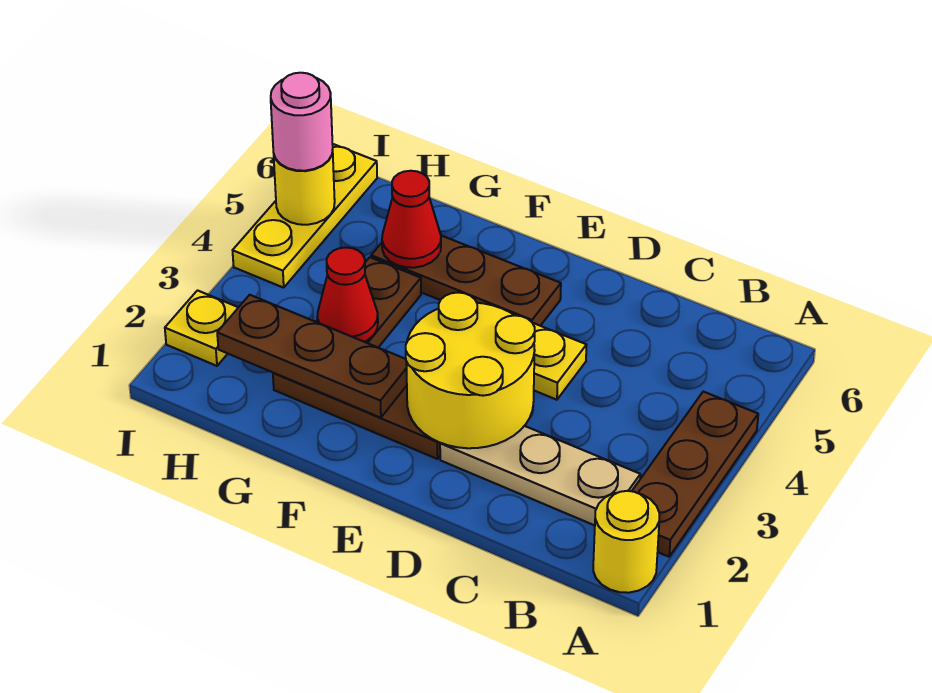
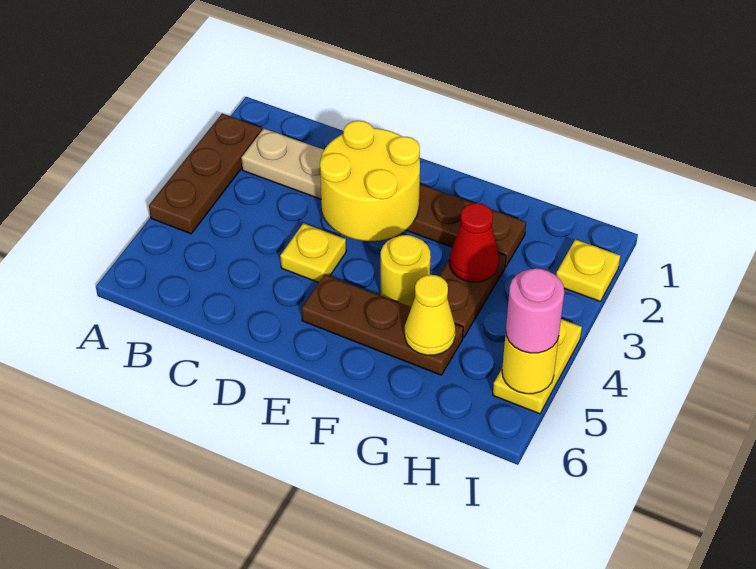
yellow 1x1 round brick [593,491,659,593] -> yellow 1x1 round brick moved to [381,235,431,307]
brown 1x3 plate [217,295,407,418] -> none
red 1x1 cone [382,171,441,268] -> yellow 1x1 cone [405,275,455,355]
yellow 1x3 plate [233,144,377,288] -> yellow 1x2 plate [493,319,582,414]

